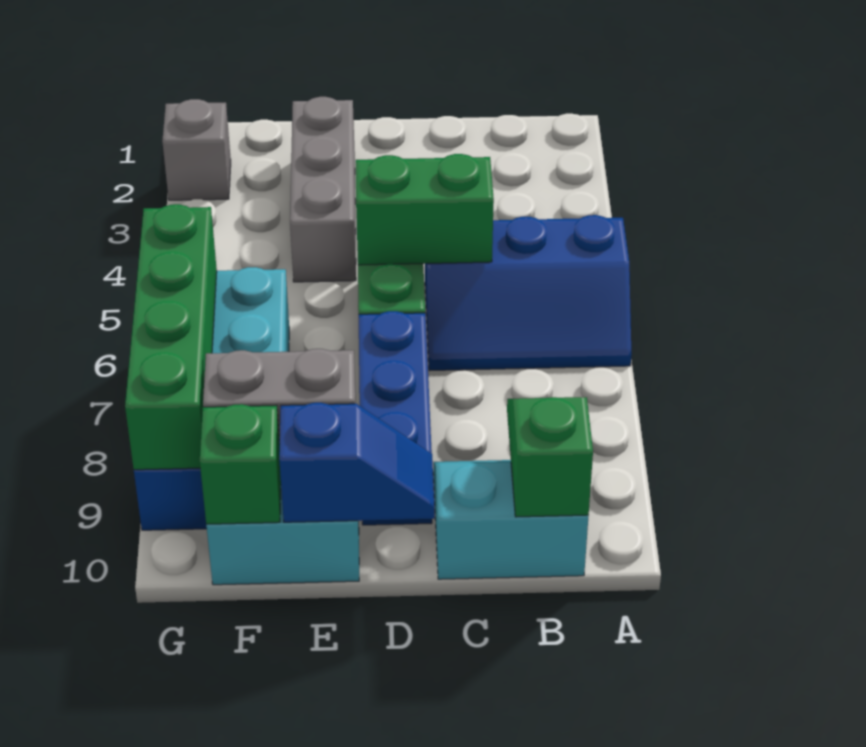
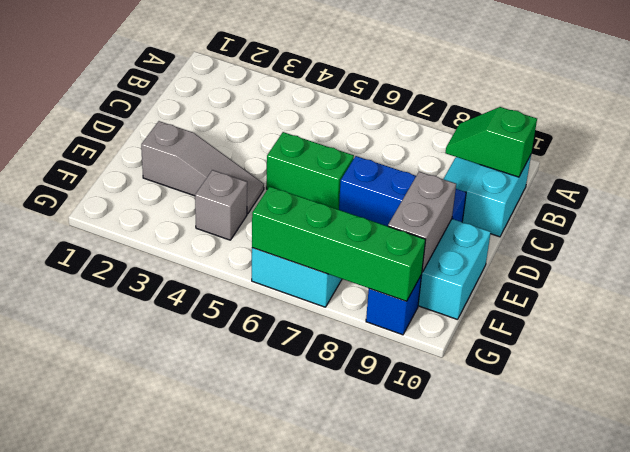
blue 2x3 slope [425,215,632,371] -> none
green 1x2 brick [356,154,494,265] -> none
blue 1x2 slope [279,403,435,522] -> none
grey 1x3 brick [290,97,356,282] -> grey 1x3 slope [141,121,264,214]
green 1x1 brick [200,404,281,524] -> none
grey 1x1 brick [162,99,231,200] -> grey 1x1 brick moved to [195,170,247,240]

